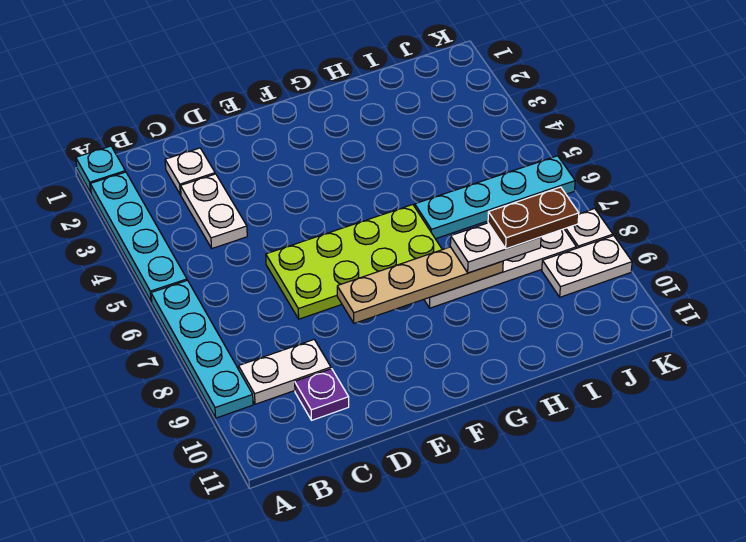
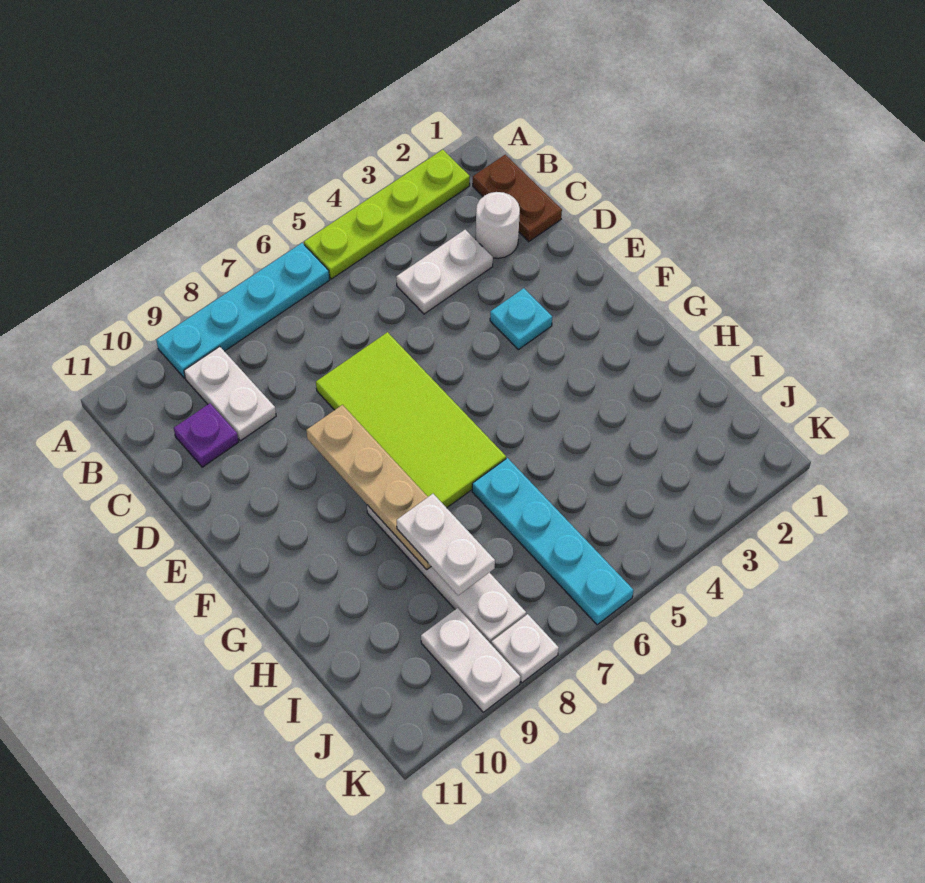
cyan 1x1 plate [76,146,125,192] -> cyan 1x1 plate moved to [490,288,552,350]
cyan 1x4 plate [90,172,187,302] -> lime 1x4 plate [304,150,470,279]
white 1x1 plate [165,148,215,195] -> white 1x1 round brick [476,192,520,258]
lime 2x4 plate [266,205,442,319] -> lime 2x4 tile [316,332,506,508]
brown 1x2 plate [488,187,579,249] -> brown 1x2 plate moved to [473,155,562,242]

